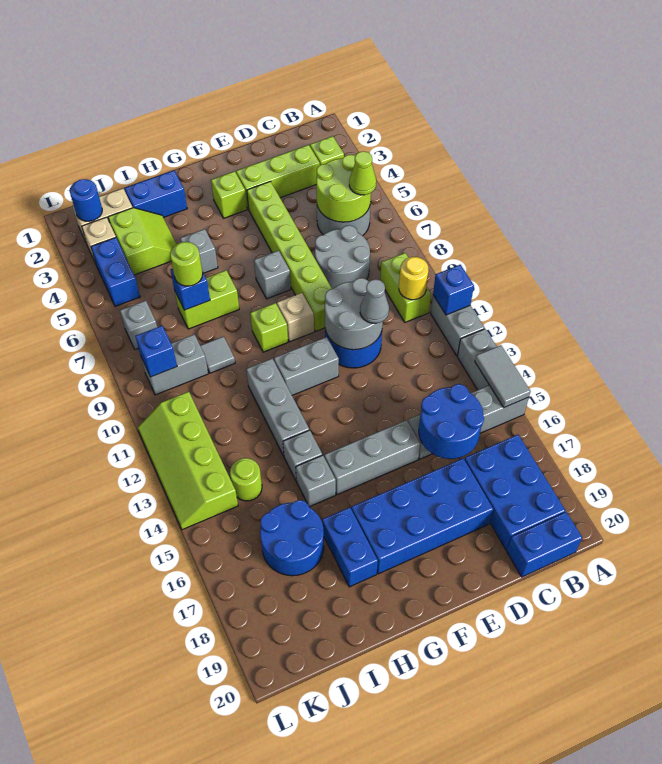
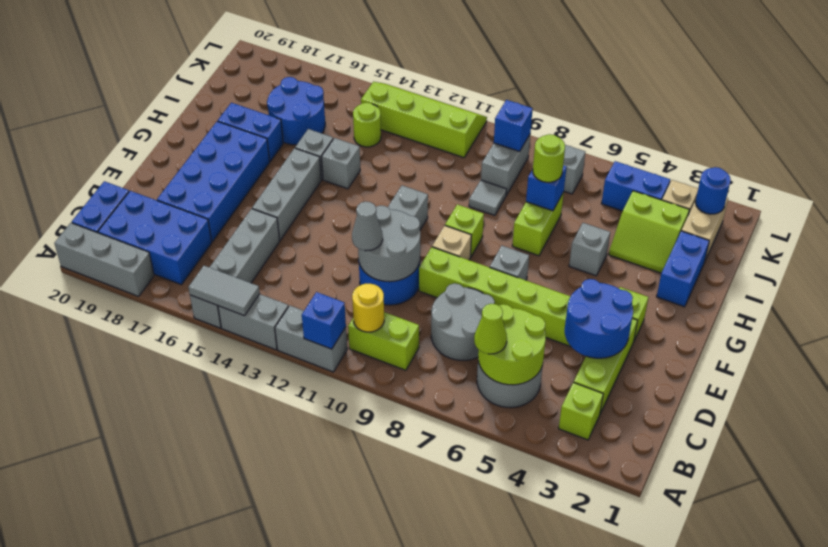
blue 2x2 round brick [419,384,484,459] -> blue 2x2 round brick moved to [565,279,633,358]
grey 1x3 brick [246,359,309,456] -> grey 1x3 brick moved to [54,223,154,296]

